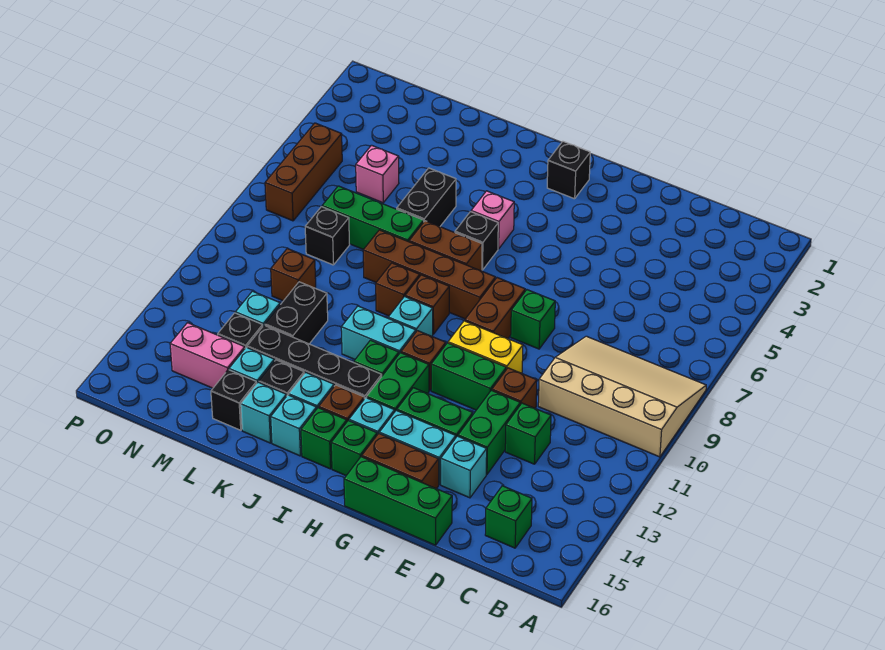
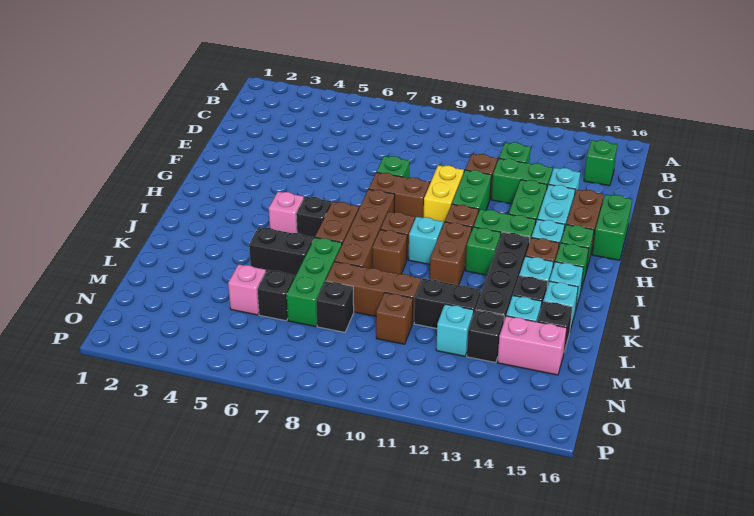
tan 3x4 slope [538,336,706,457] -> none
green 1x3 brick [344,457,452,545] -> green 1x2 brick [592,194,632,260]
black 1x1 brick [547,142,590,199] -> black 1x1 brick moved to [257,270,295,321]
cyan 1x2 brick [341,306,416,359] -> brown 1x2 brick [430,222,472,285]
pink 1x2 brick [170,323,245,388] -> pink 1x2 brick turned to [497,316,567,375]
brown 1x3 brick [265,123,342,221] -> brown 1x3 brick moved to [326,262,421,323]

